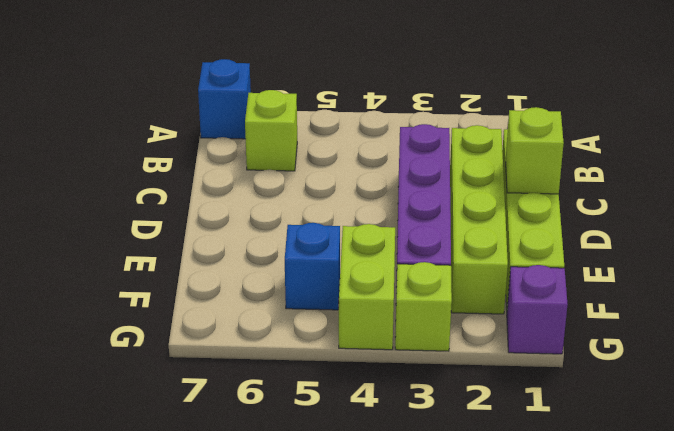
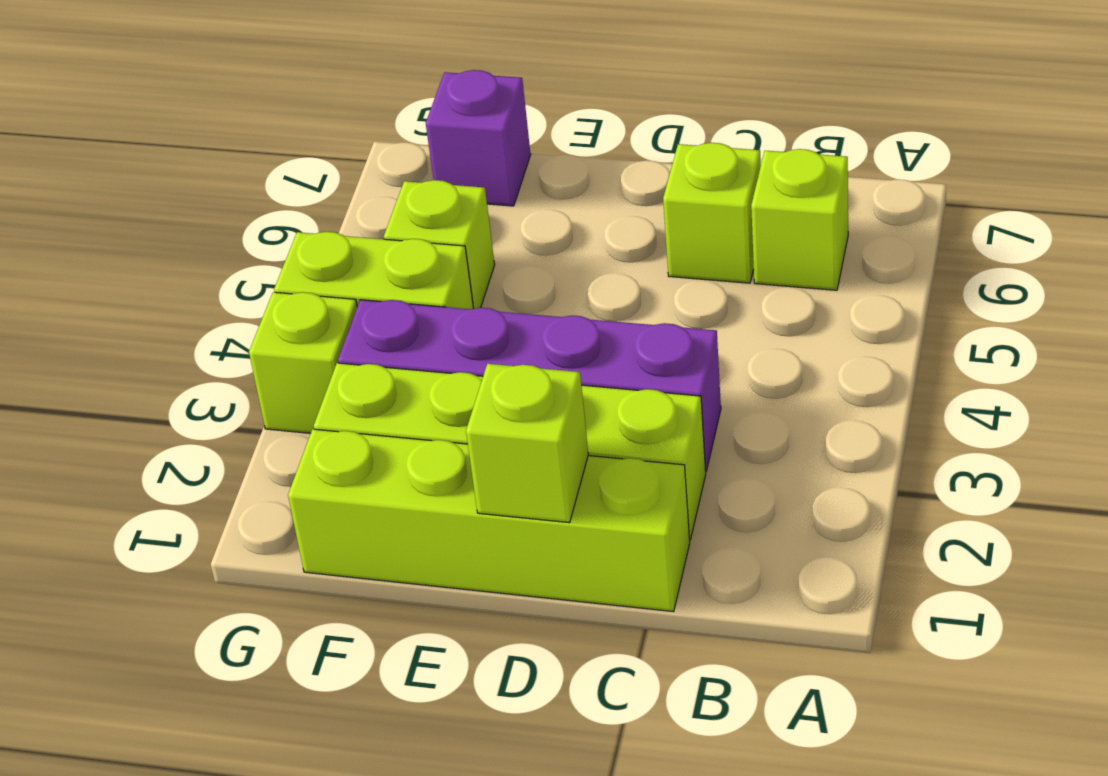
blue 1x1 brick [198,59,251,139] -> none
none -> lime 1x1 brick [663,143,761,283]
blue 1x1 brick [285,223,340,310] -> lime 1x1 brick [384,180,495,309]
purple 1x1 brick [507,265,568,354] -> purple 1x1 brick moved to [426,70,531,206]

